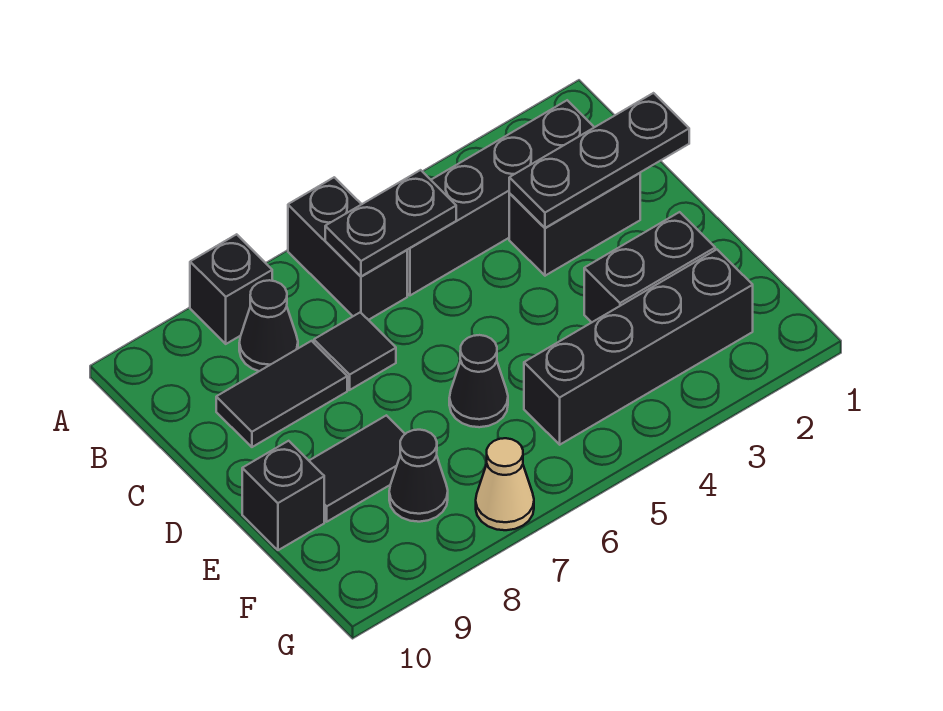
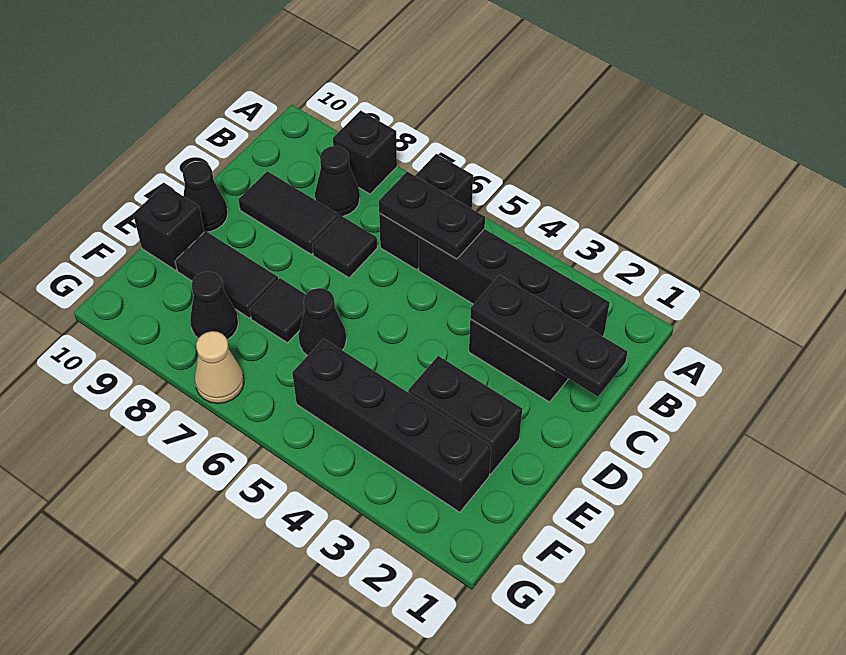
none -> black 1x1 cone [183,161,228,232]
none -> black 1x1 tile [250,278,306,343]

